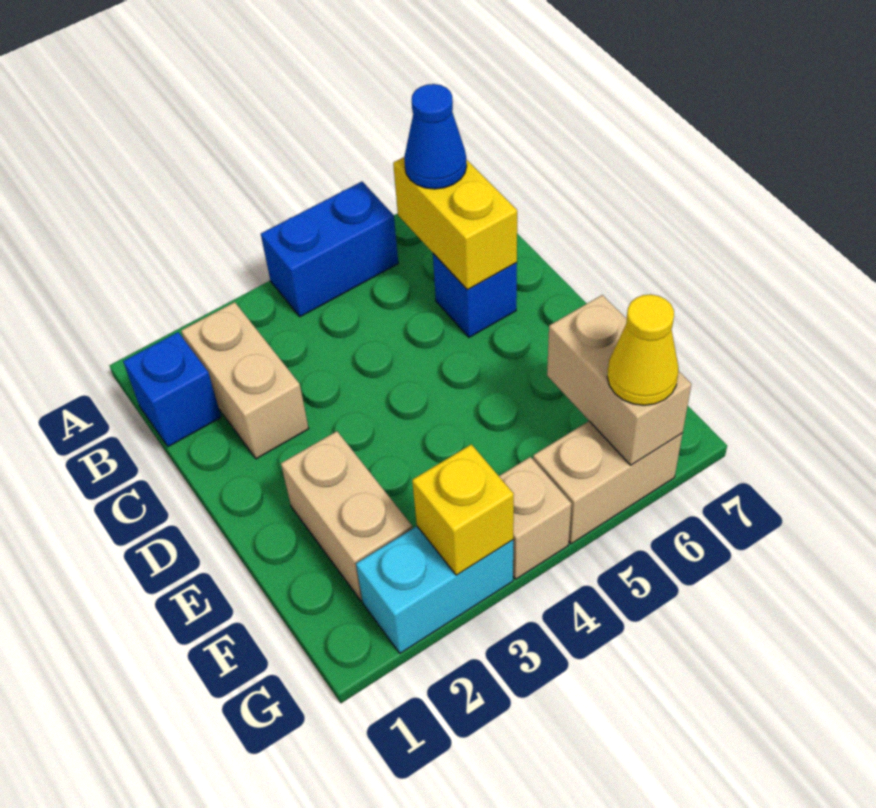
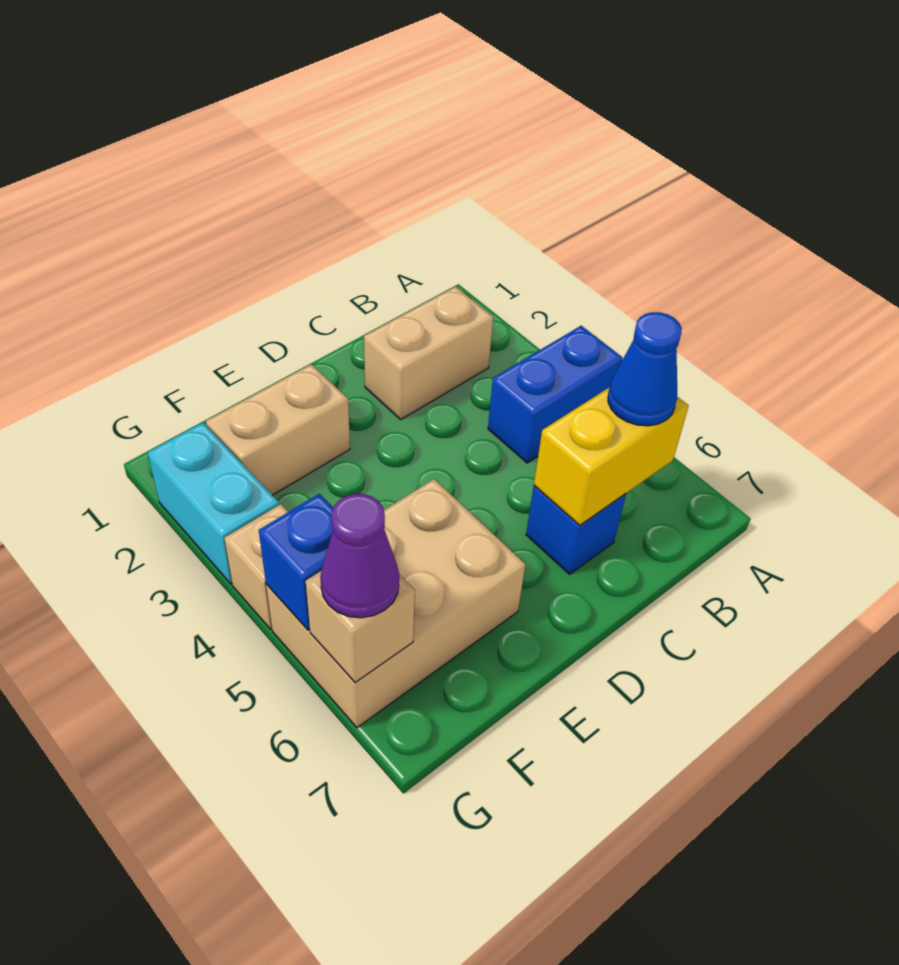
blue 1x2 brick [261,182,398,317] -> blue 1x2 brick turned to [488,326,623,463]
blue 1x1 brick [123,332,221,447] -> blue 1x1 brick moved to [259,494,333,630]
tan 1x2 brick [547,295,691,465] -> tan 1x1 brick [306,571,415,683]
yellow 1x1 brick [412,444,514,575] -> none
tan 1x2 brick [533,421,682,544] -> tan 2x3 brick [266,479,525,728]
yellow 1x1 cone [607,294,679,405] -> purple 1x1 cone [320,494,399,618]

